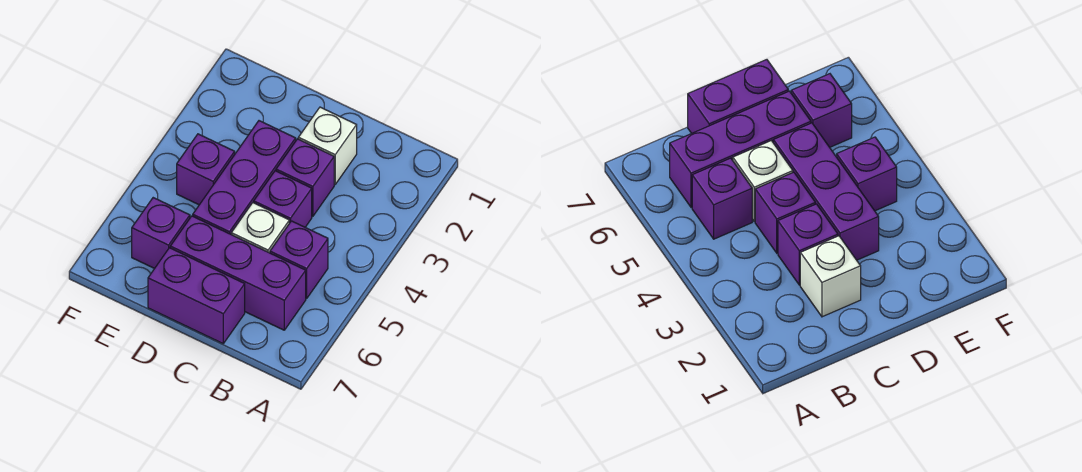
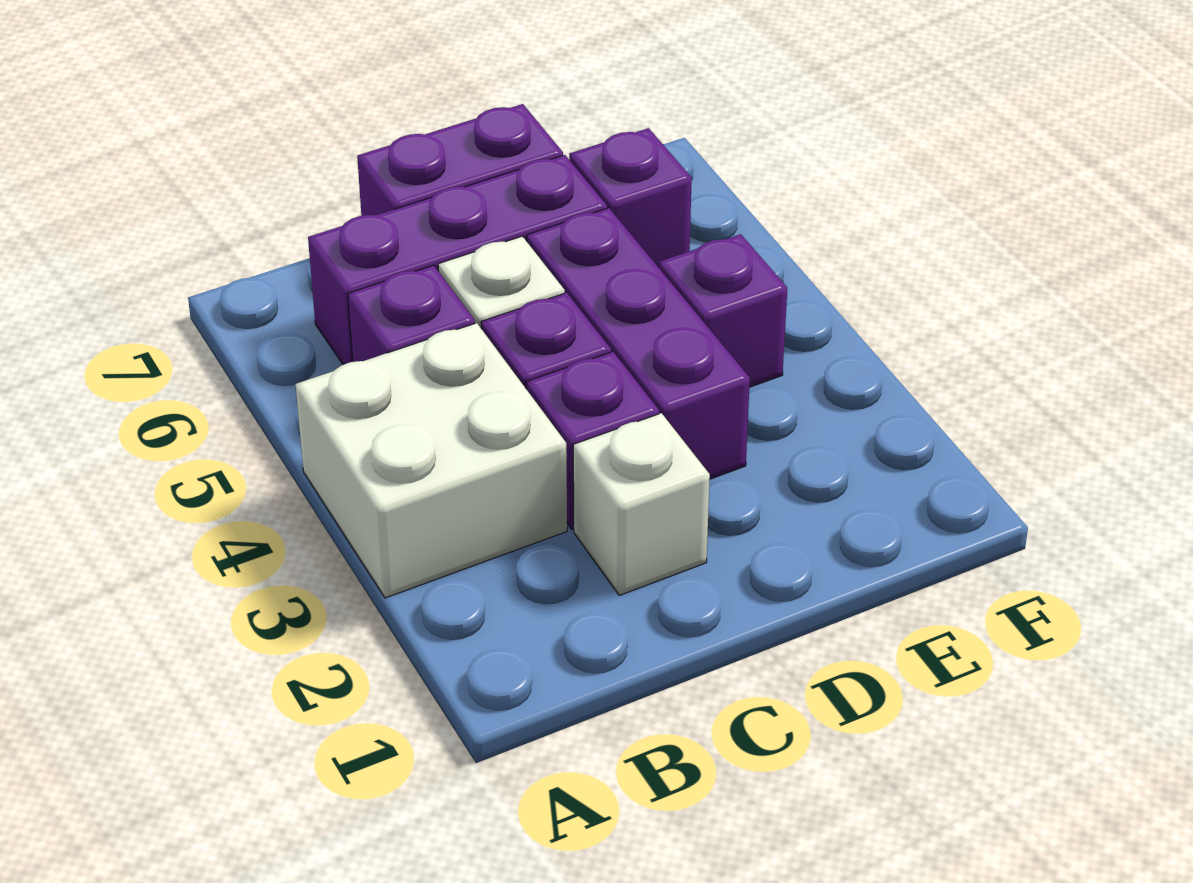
none -> white 2x2 brick [295,323,567,598]

